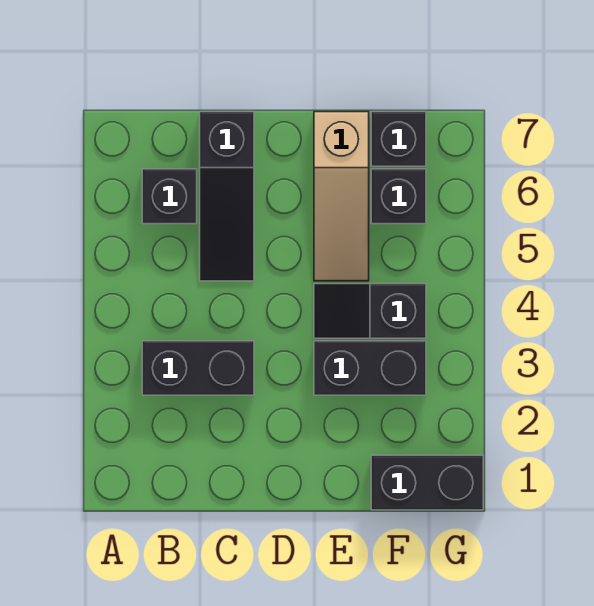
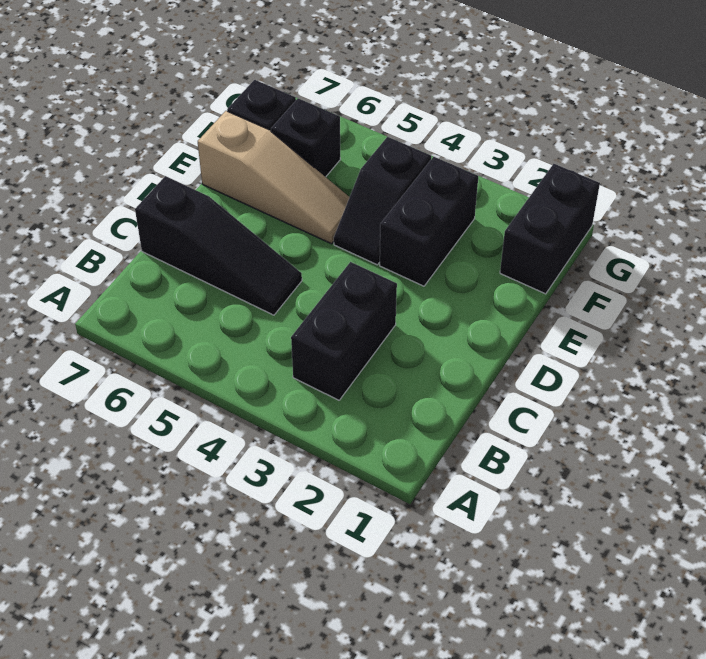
black 1x1 brick [142,169,197,224] -> none

